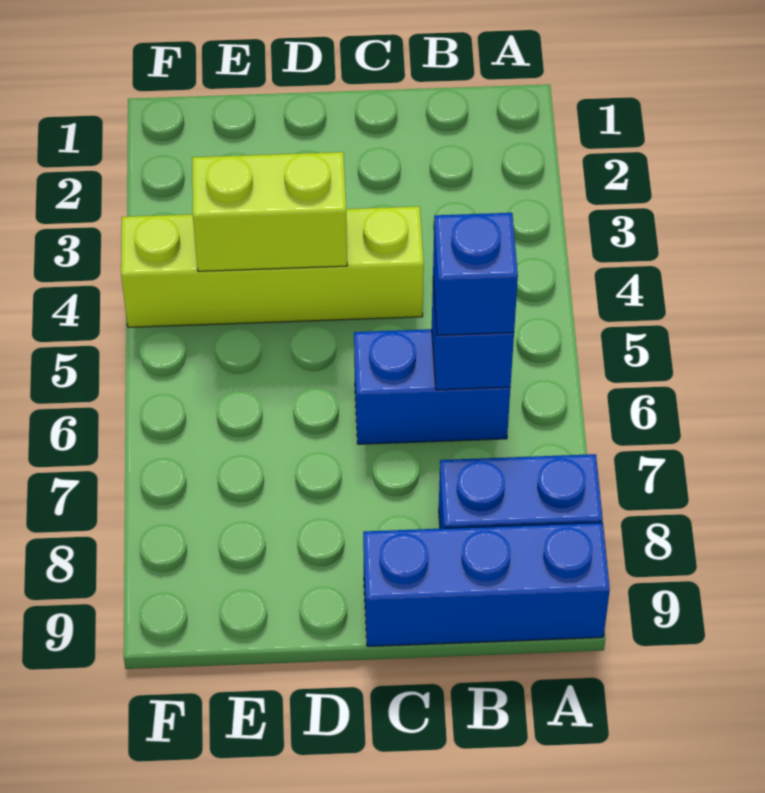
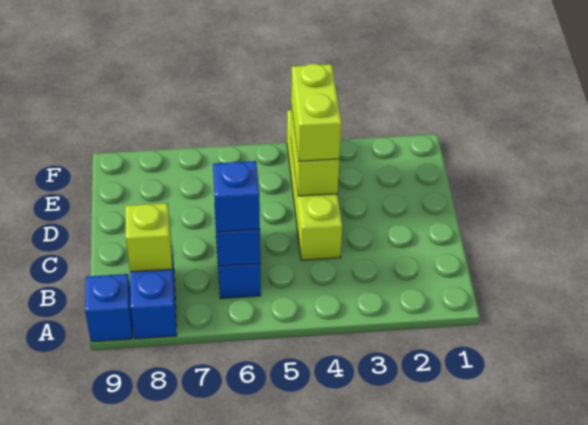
blue 1x3 brick [363,522,610,646] -> blue 1x1 brick [85,274,133,342]
none -> lime 1x1 brick [125,203,172,272]
none -> lime 1x2 brick [291,64,342,161]

